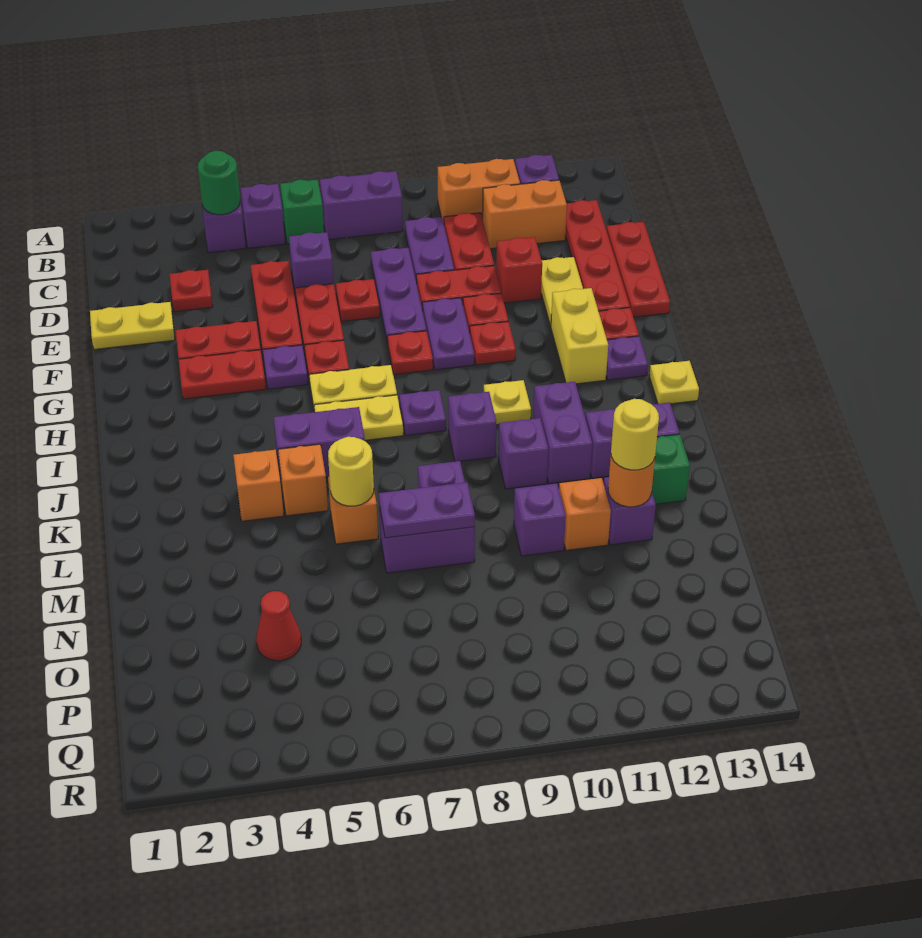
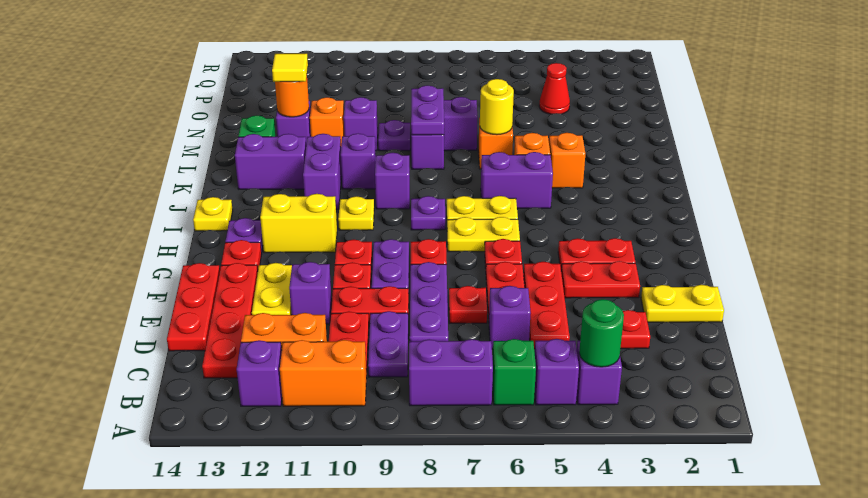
red 1x1 brick [496,237,542,303] -> purple 1x1 brick [289,262,332,324]
purple 1x1 plate [263,345,308,389] -> purple 1x1 plate moved to [378,120,410,151]
yellow 1x2 brick [551,288,608,384] -> yellow 1x2 brick turned to [260,194,337,253]
purple 1x2 plate [379,482,475,538] -> purple 1x2 plate turned to [411,85,444,135]
yellow 1x1 round brick [611,399,659,470] -> yellow 1x1 tile [272,54,308,82]

